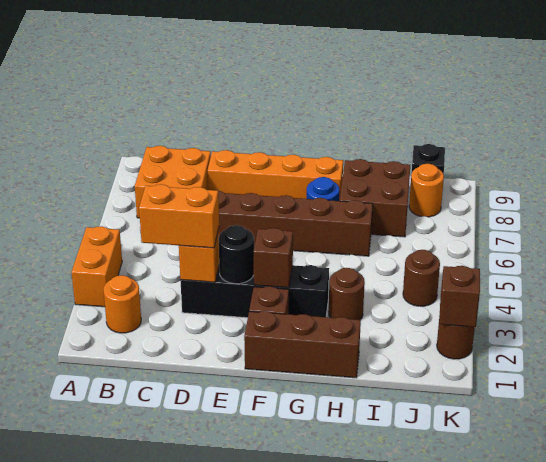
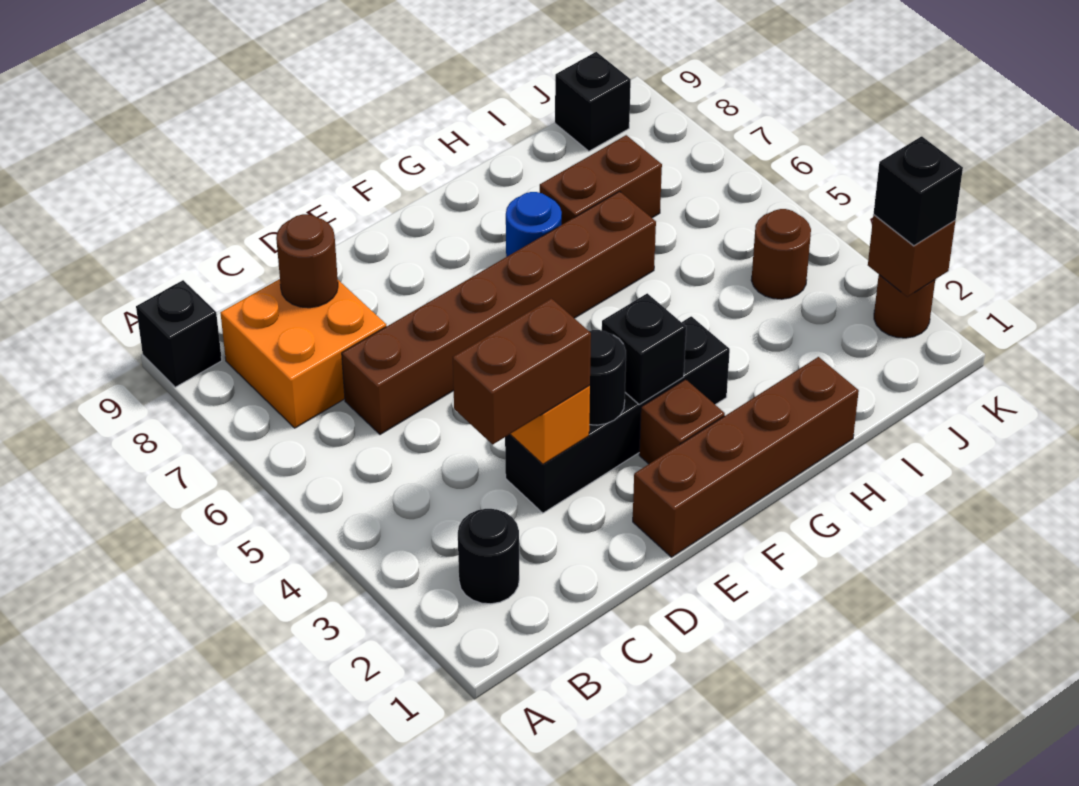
orange 1x2 brick [72,226,122,307] -> none
none -> black 1x1 brick [136,280,222,387]
orange 1x1 round brick [104,275,141,333] -> black 1x1 round brick [458,509,519,604]
orange 1x2 brick [139,184,219,248] -> brown 1x2 brick [453,299,591,445]
orange 1x4 brick [208,150,343,201] -> none
brown 1x3 brick [244,311,361,378] -> brown 1x4 brick [633,357,859,557]
brown 1x1 brick [254,228,293,288] -> black 1x1 brick [602,293,686,404]
brown 1x1 round brick [328,268,365,320] -> brown 1x1 round brick moved to [276,214,338,308]
brown 2x2 brick [340,159,410,237] -> brown 1x2 brick [540,135,662,225]
orange 1x1 round brick [409,164,444,217] -> none
none -> black 1x1 brick [874,136,963,246]

